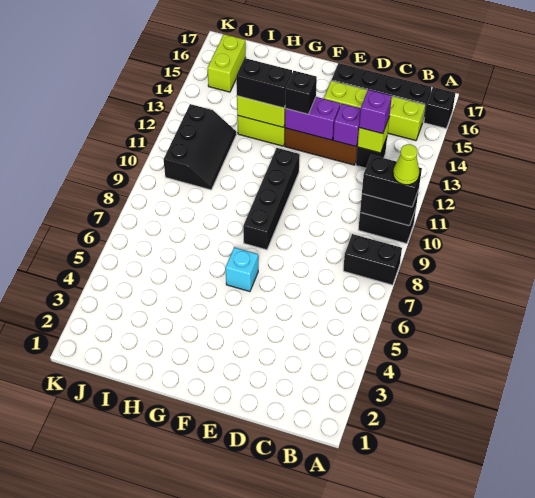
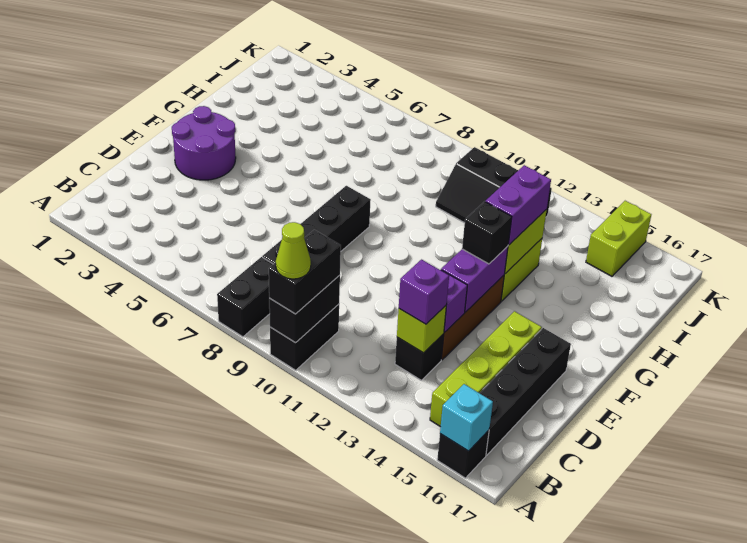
none -> purple 2x2 round brick [172,106,236,180]
cyan 1x1 brick [226,247,258,292] -> cyan 1x1 brick moved to [440,384,493,451]
black 1x4 brick [243,148,300,250] -> black 1x4 brick turned to [262,186,371,264]
black 1x2 brick [236,58,292,108] -> purple 1x2 brick [485,165,551,245]
lime 1x2 brick [208,34,246,92] -> lime 1x2 brick turned to [586,201,651,276]

